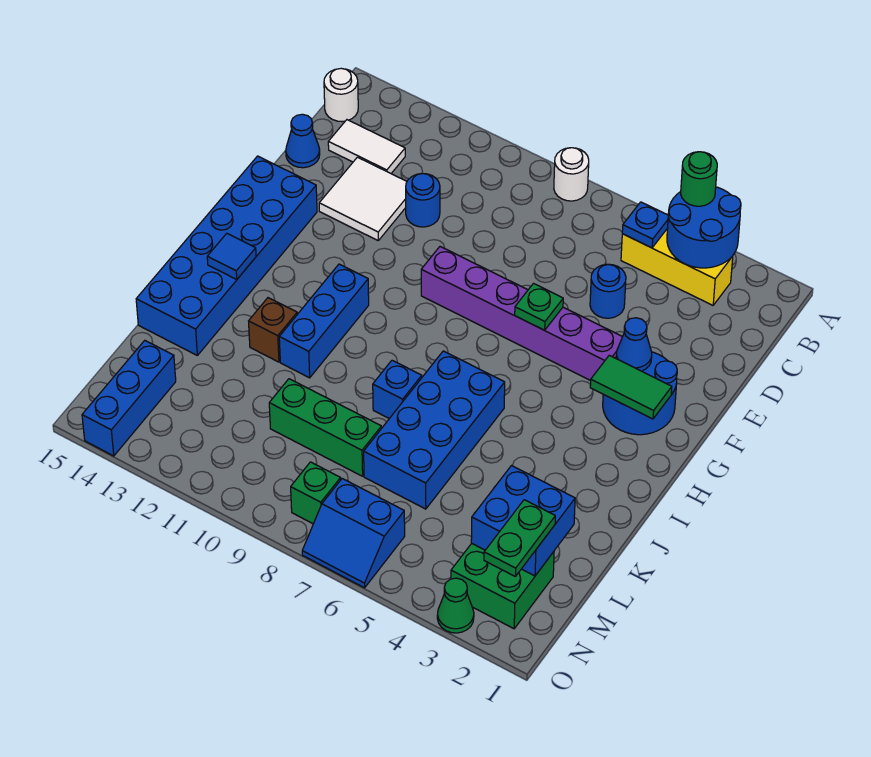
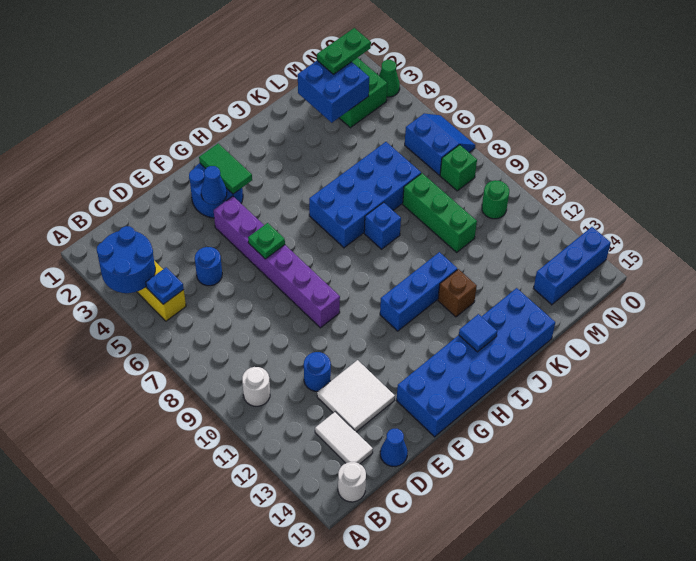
green 1x1 round brick [681,152,717,206] -> green 1x1 round brick moved to [482,180,509,219]
white 1x1 round brick [554,148,589,201] -> white 1x1 round brick moved to [242,367,270,406]

